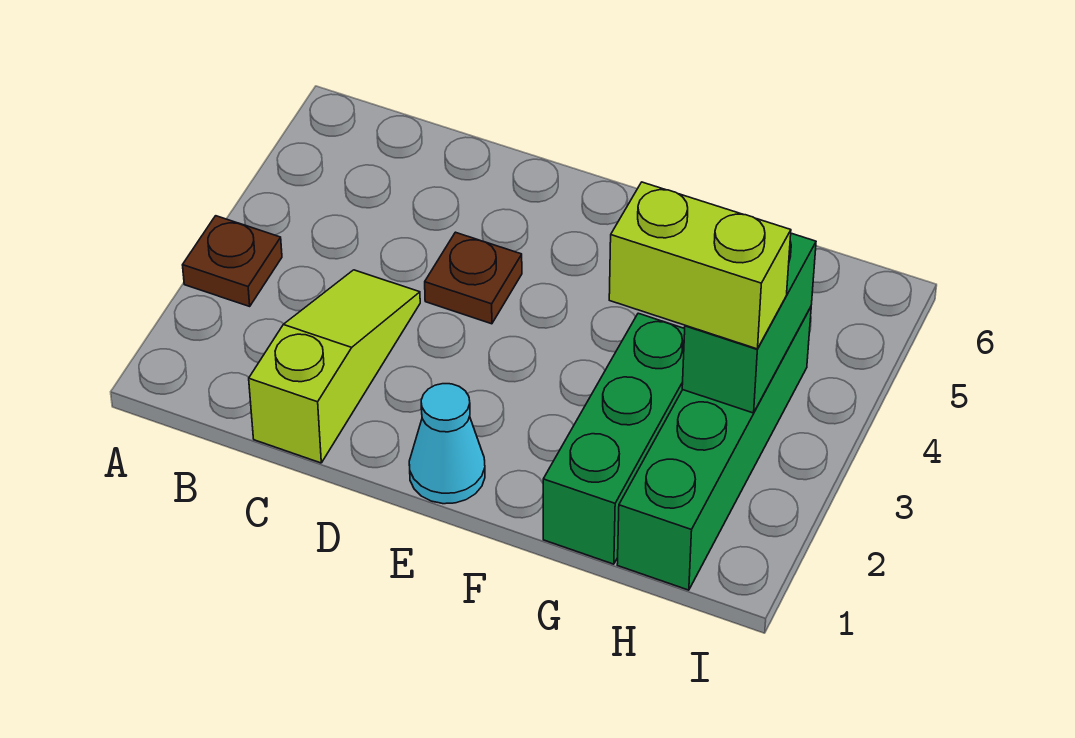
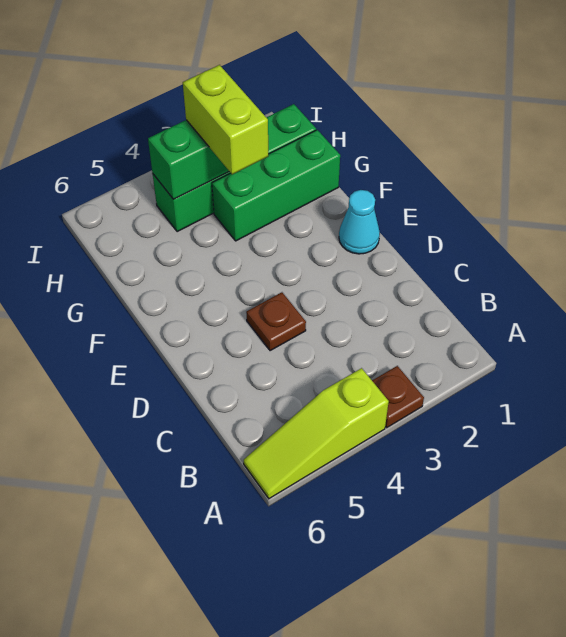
lime 1x3 slope [249,270,420,463] -> lime 1x3 slope moved to [244,368,389,499]

